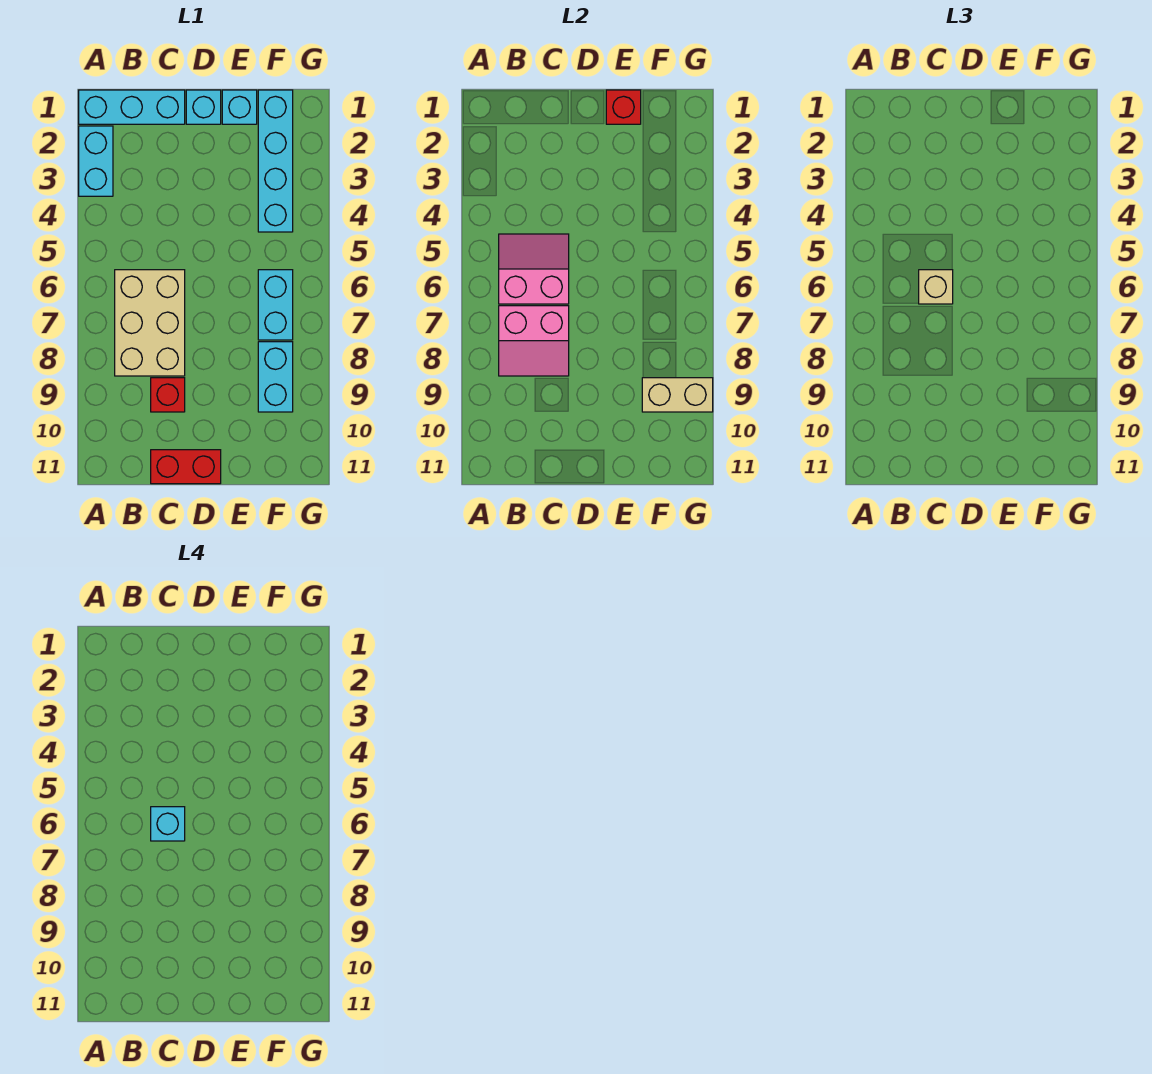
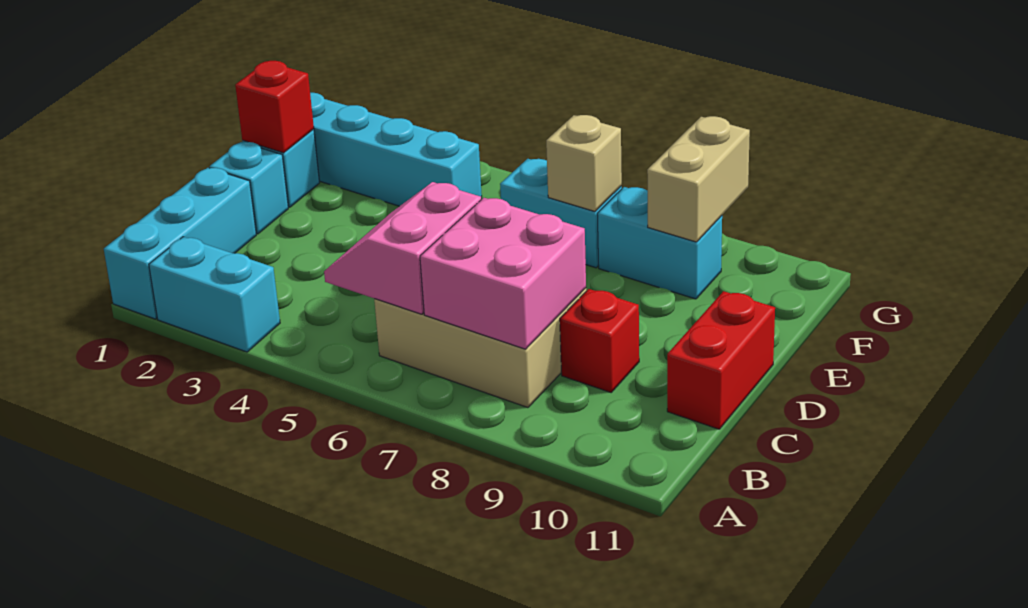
pink 2x2 slope [499,306,569,376] -> pink 2x2 brick [420,198,586,349]
tan 1x1 brick [919,270,953,304] -> tan 1x1 brick moved to [546,115,622,211]
cyan 1x1 brick [151,807,185,841] -> none

